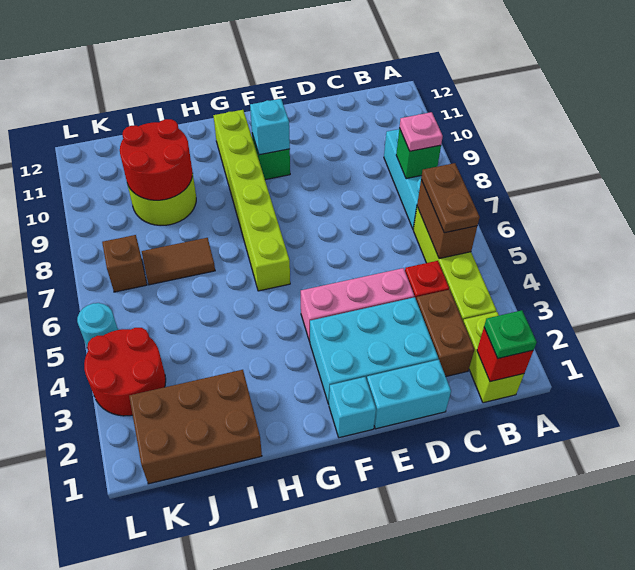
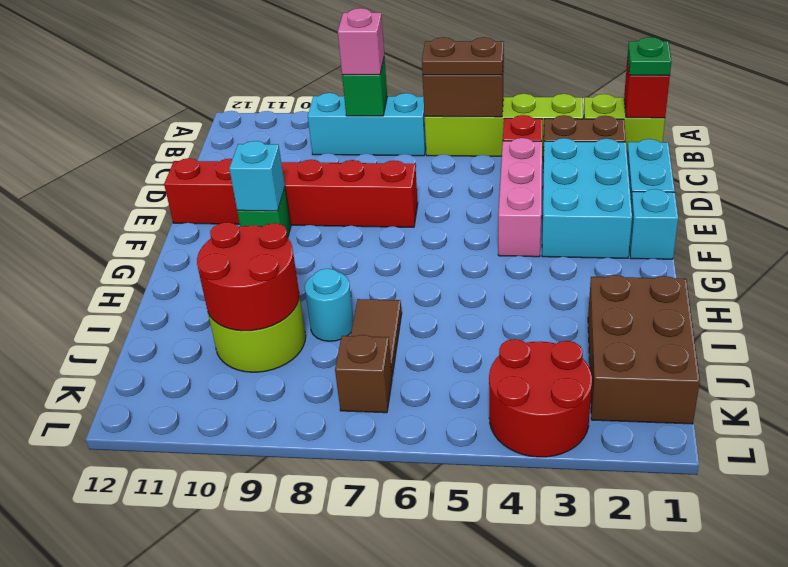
pink 1x1 plate [399,112,443,151] -> pink 1x1 brick [338,8,384,75]
none -> red 1x6 brick [164,158,418,227]
lime 1x6 brick [213,110,290,291] -> none
cyan 1x1 round brick [77,303,118,346] -> cyan 1x1 round brick moved to [305,269,353,341]

